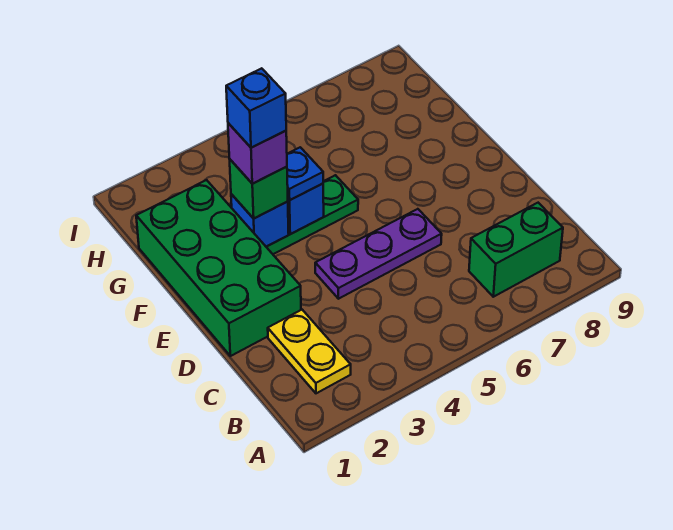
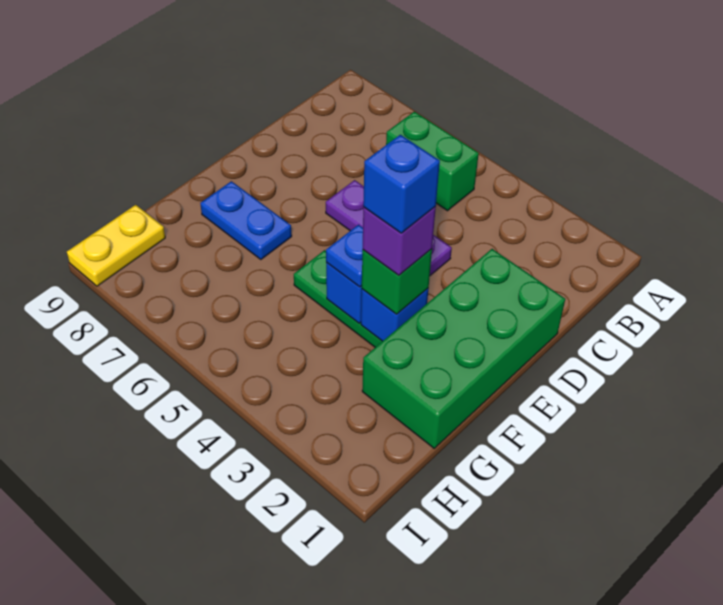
yellow 1x2 plate [268,310,351,393] -> yellow 1x2 plate moved to [67,205,165,286]
green 1x2 brick [469,203,563,297] -> green 1x2 brick moved to [386,112,479,211]
none -> blue 1x2 plate [200,181,292,260]

